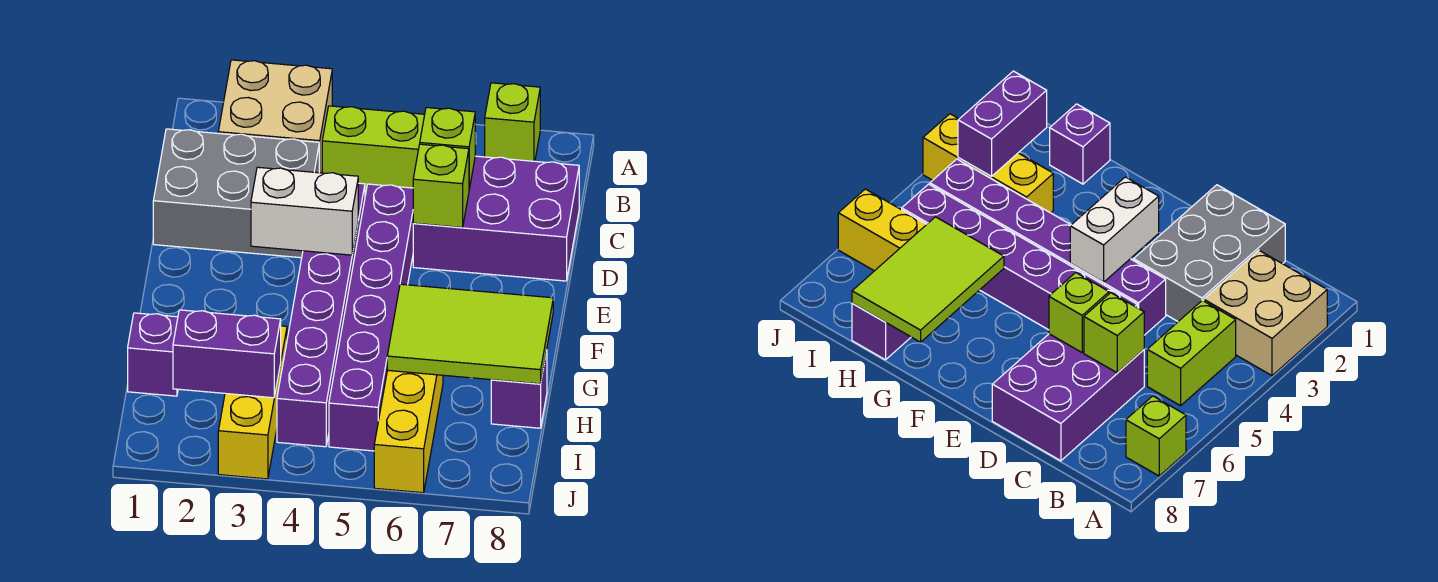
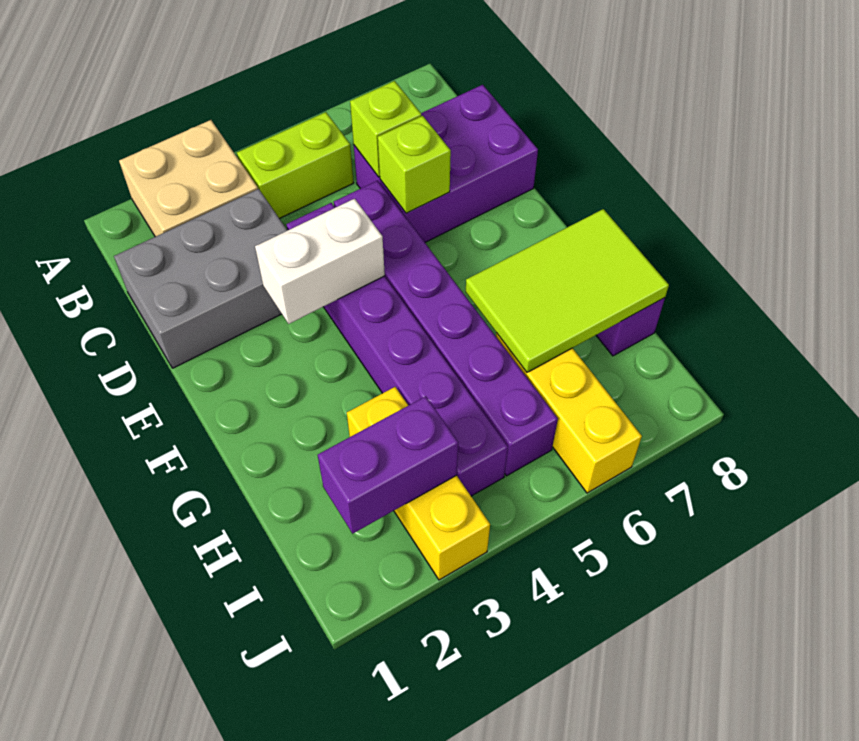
lime 1x1 brick [485,83,540,161] -> none
purple 1x1 brick [128,313,178,396] -> none

